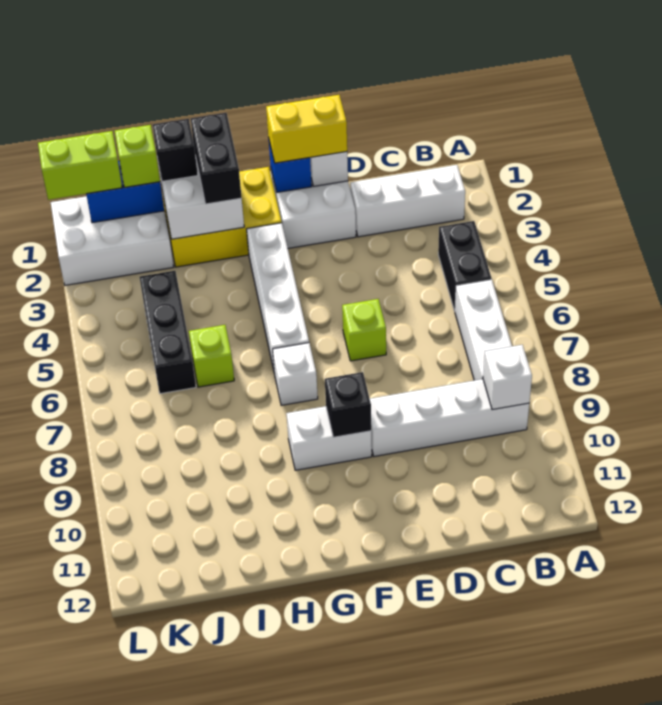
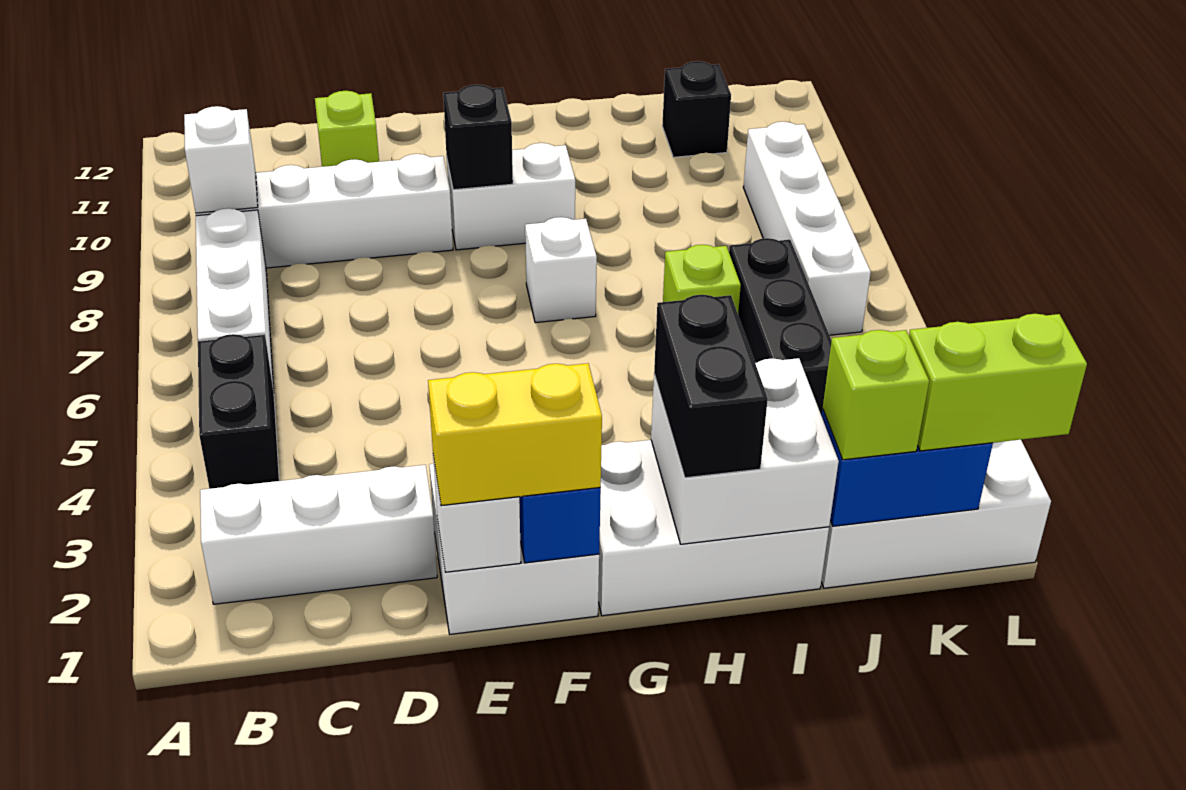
lime 1x1 brick [342,299,386,361] -> lime 1x1 brick moved to [315,91,379,167]
yellow 2x3 brick [162,167,282,267] -> white 2x3 brick [598,440,829,616]
white 1x4 brick [247,223,309,374] -> white 1x4 brick moved to [743,122,871,335]
black 1x1 brick [153,119,198,181] -> black 1x1 brick moved to [662,61,731,157]

